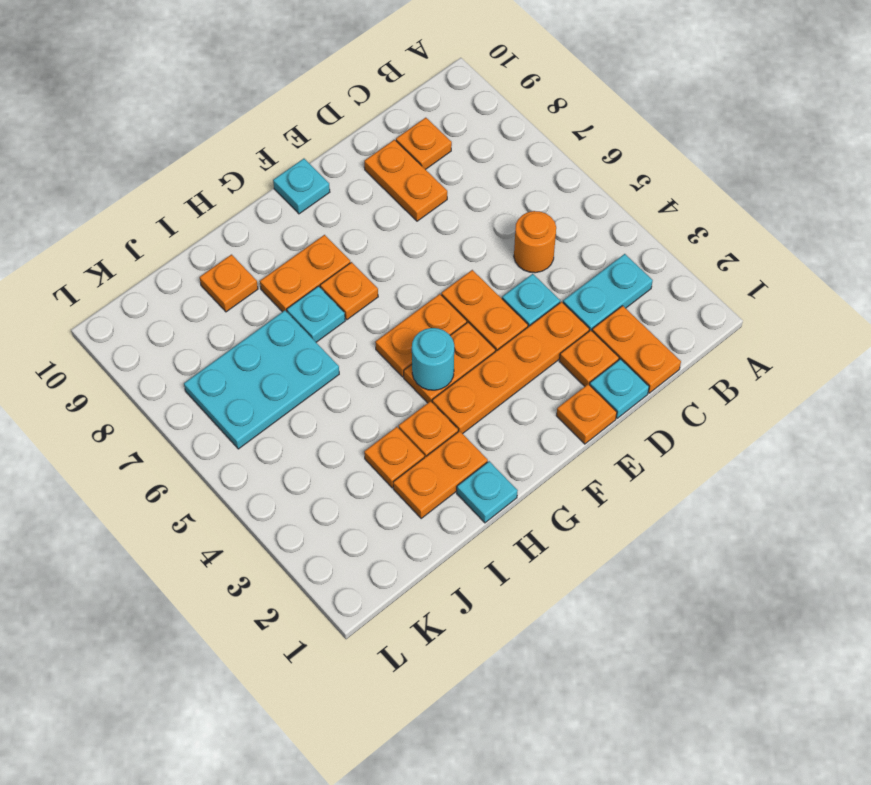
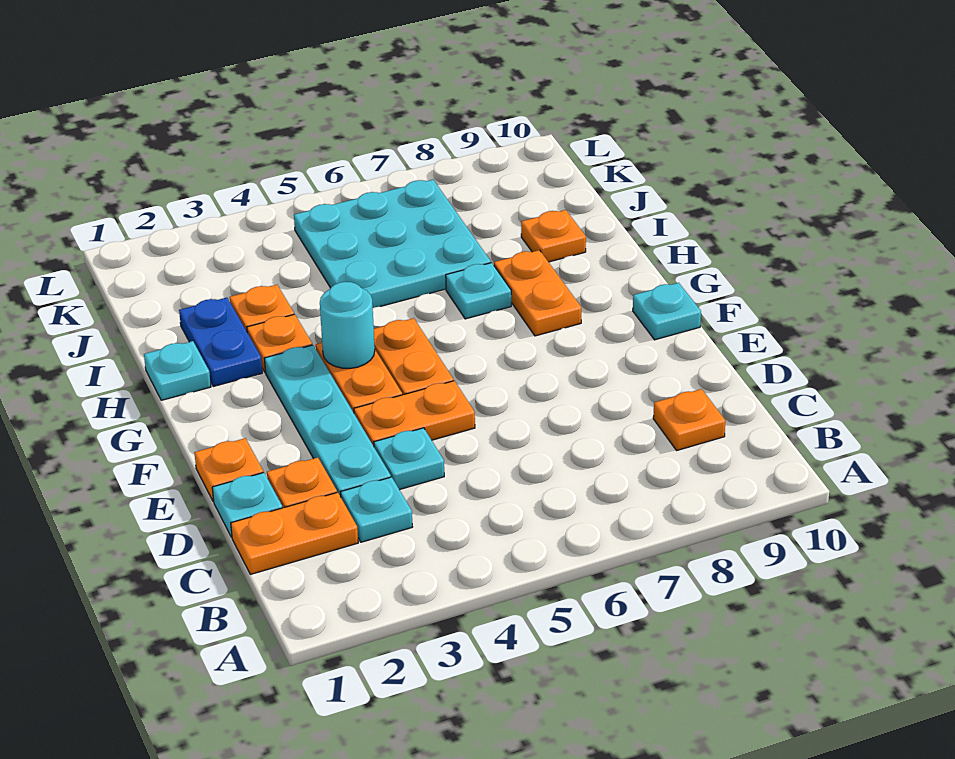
cyan 1x2 plate [563,254,653,331] -> cyan 1x1 plate [341,477,412,542]
orange 1x1 round brick [514,211,556,273] -> none
orange 1x4 plate [432,302,589,434] -> cyan 1x4 plate [265,345,391,497]
orange 1x2 plate [364,140,447,221] -> none
orange 1x1 plate [320,262,378,320] -> none
orange 1x2 plate [393,431,488,518] -> blue 1x2 plate [179,298,262,386]
cyan 2x3 plate [184,311,339,449] -> cyan 3x3 plate [294,180,491,308]

